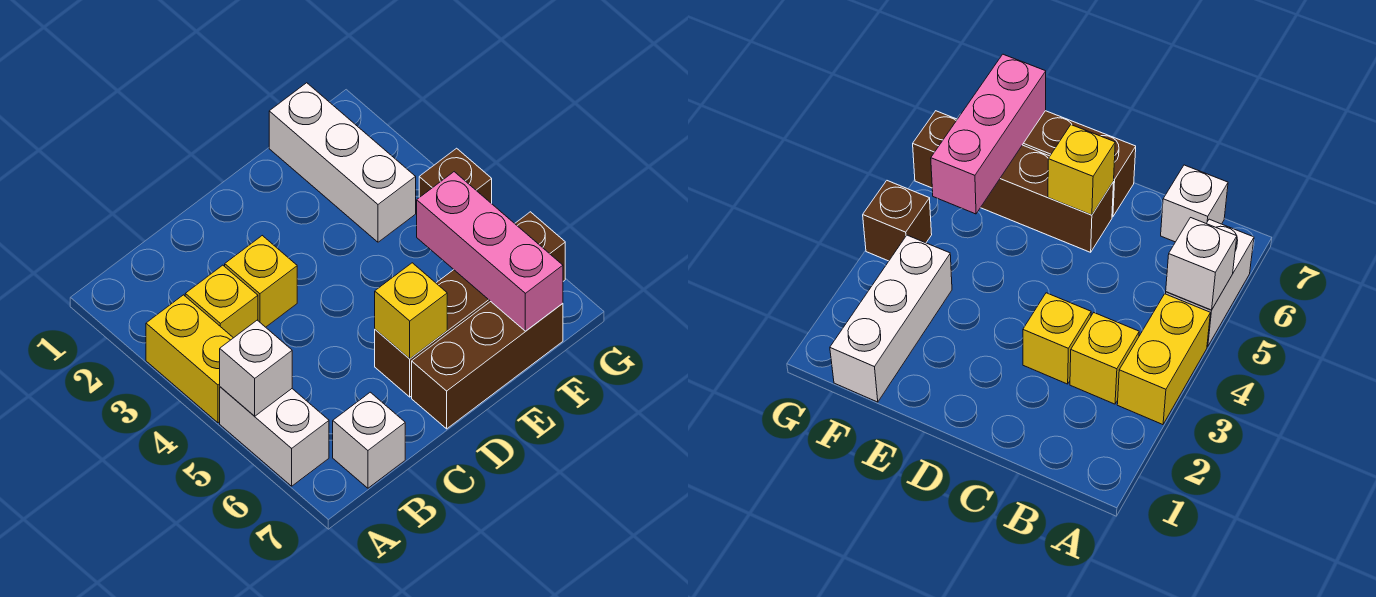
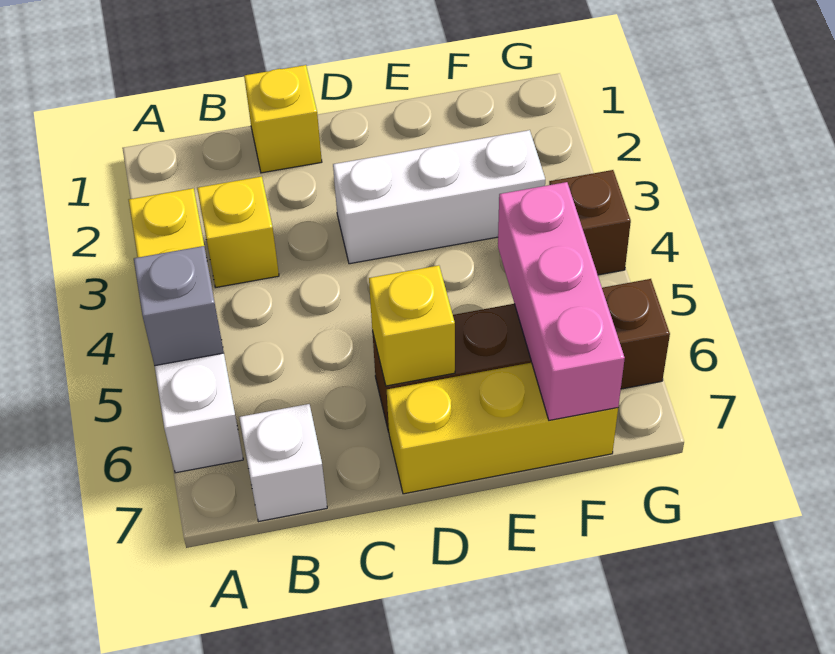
white 1x1 brick [220,320,292,416] -> grey 1x1 brick [134,246,224,366]
yellow 1x1 brick [225,236,297,327] -> yellow 1x1 brick moved to [244,65,322,173]
brown 1x3 brick [412,301,563,429] -> yellow 1x3 brick [387,363,618,494]
white 1x3 brick [269,83,416,242] -> white 1x3 brick turned to [333,130,545,264]

